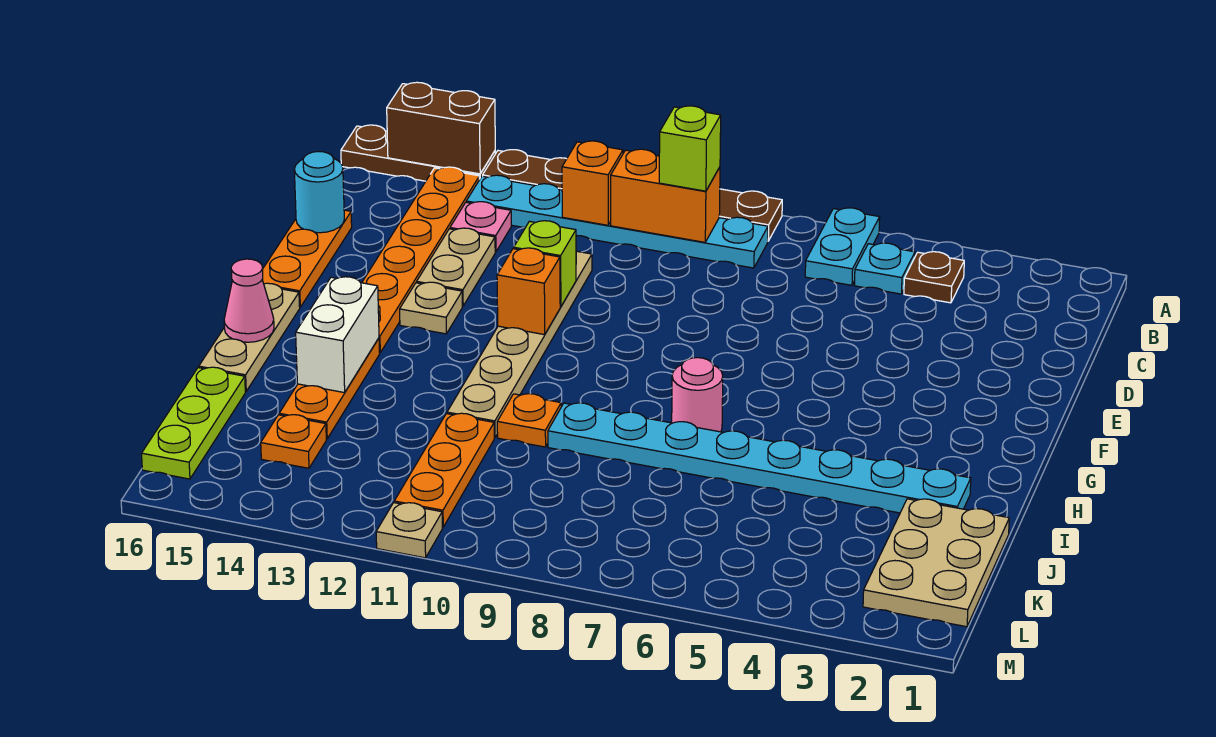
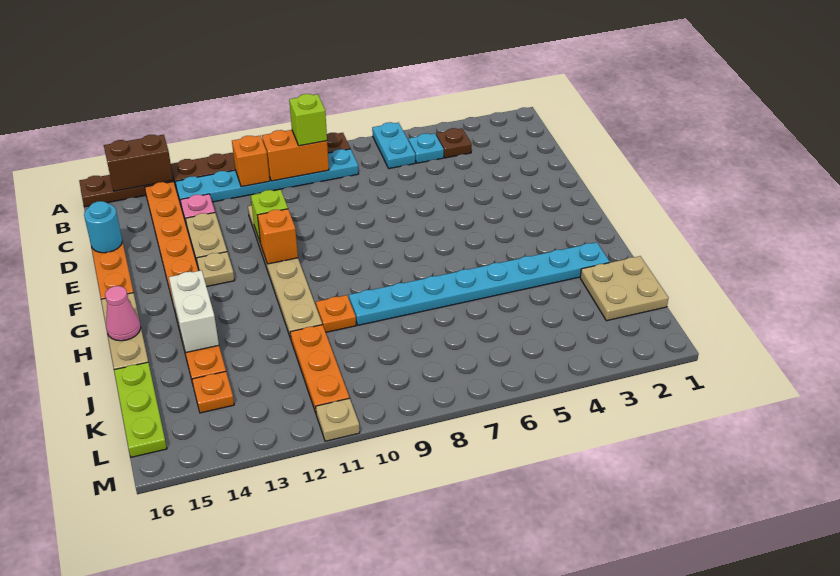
pink 1x1 round brick [672,358,723,432] -> none
tan 2x3 plate [863,499,1009,627] -> tan 2x2 plate [580,256,668,321]

